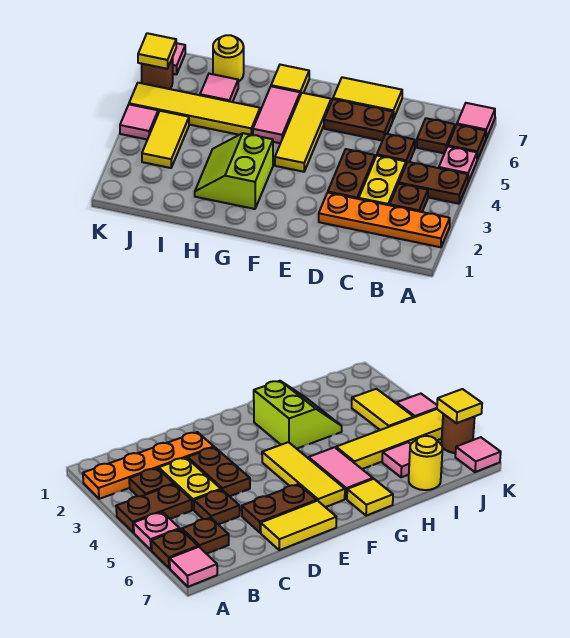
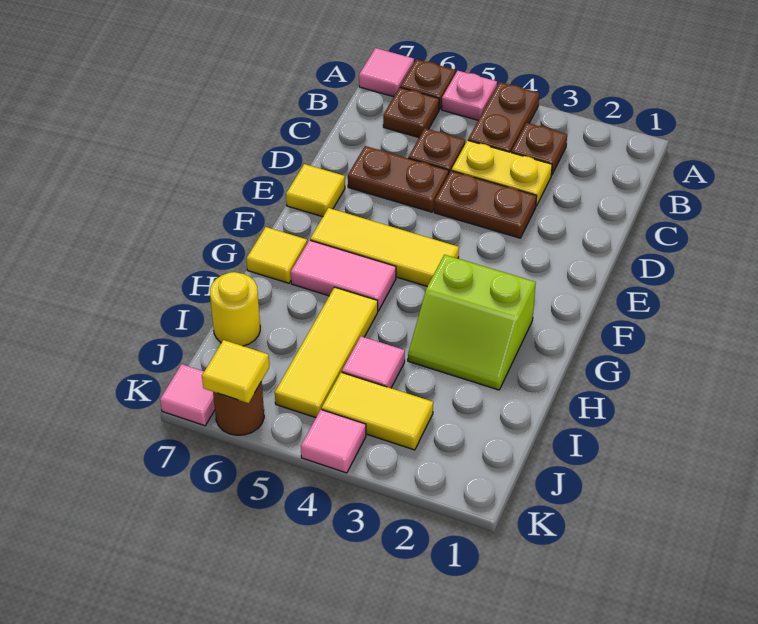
orange 1x4 plate [319,193,450,247] -> none
brown 1x2 plate [324,99,393,141] -> brown 1x2 plate turned to [348,146,449,212]
yellow 1x2 tile [333,77,402,119] -> yellow 1x1 tile [286,164,345,217]
yellow 1x4 tile [129,83,260,135] -> yellow 1x3 tile [275,287,378,418]
pink 1x1 tile [200,74,238,102] -> pink 1x1 tile moved to [342,336,405,388]

